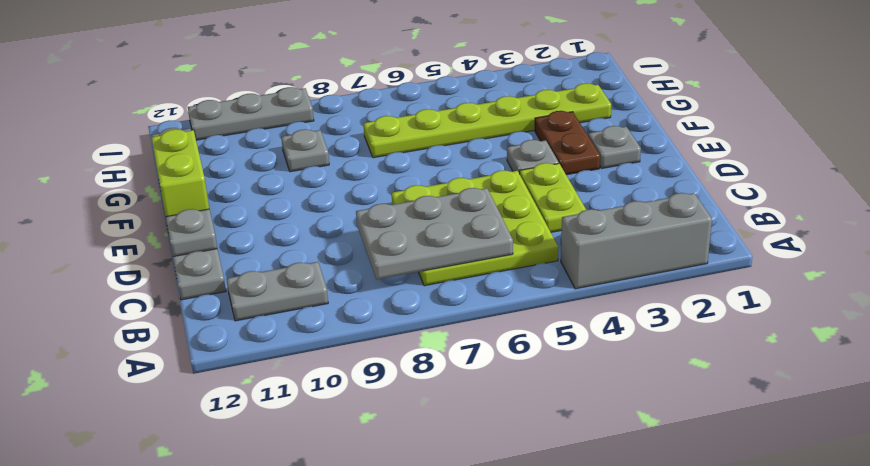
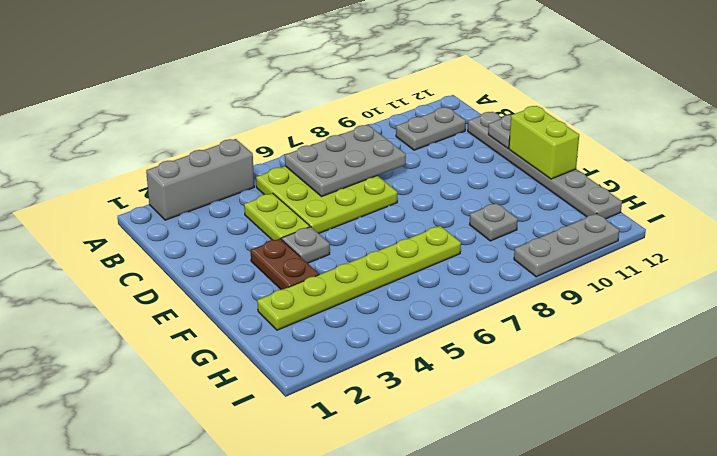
grey 1x1 plate [588,126,641,169] -> none

